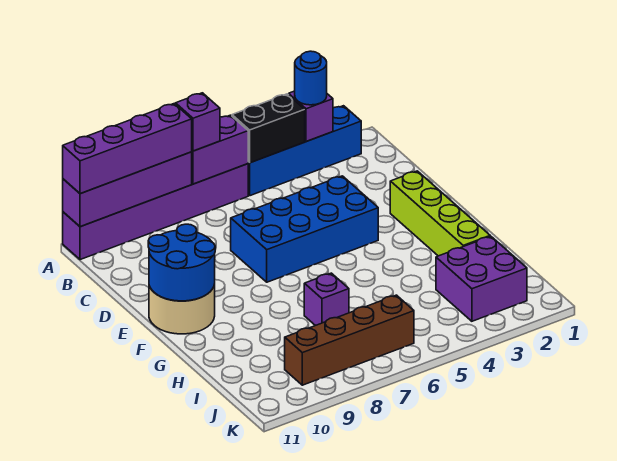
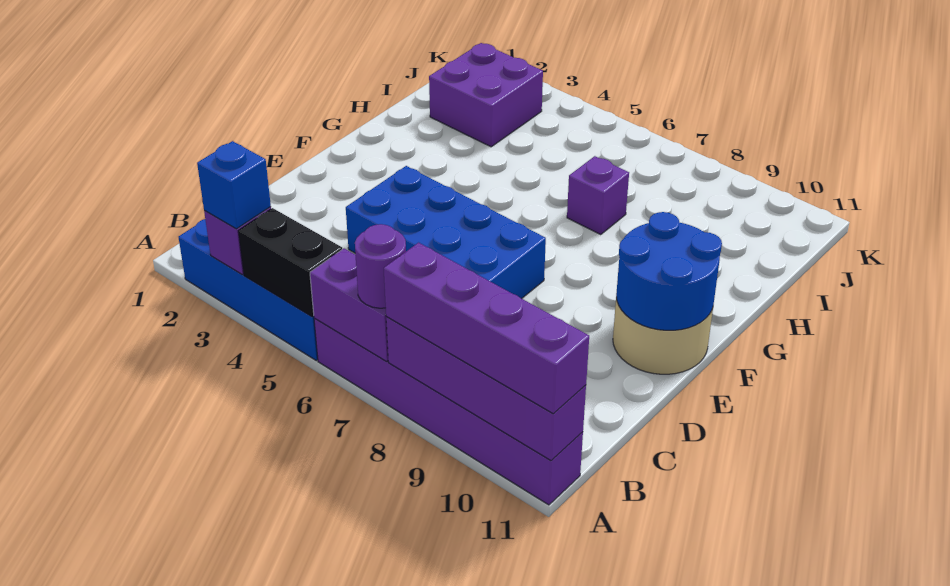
blue 1x1 round brick [295,51,327,105] -> blue 1x1 brick [197,141,271,229]
purple 1x1 brick [176,93,220,151] -> purple 1x1 round brick [355,224,406,308]
lime 1x4 brick [390,171,490,256] -> none
brown 1x4 brick [285,295,414,385] -> none

